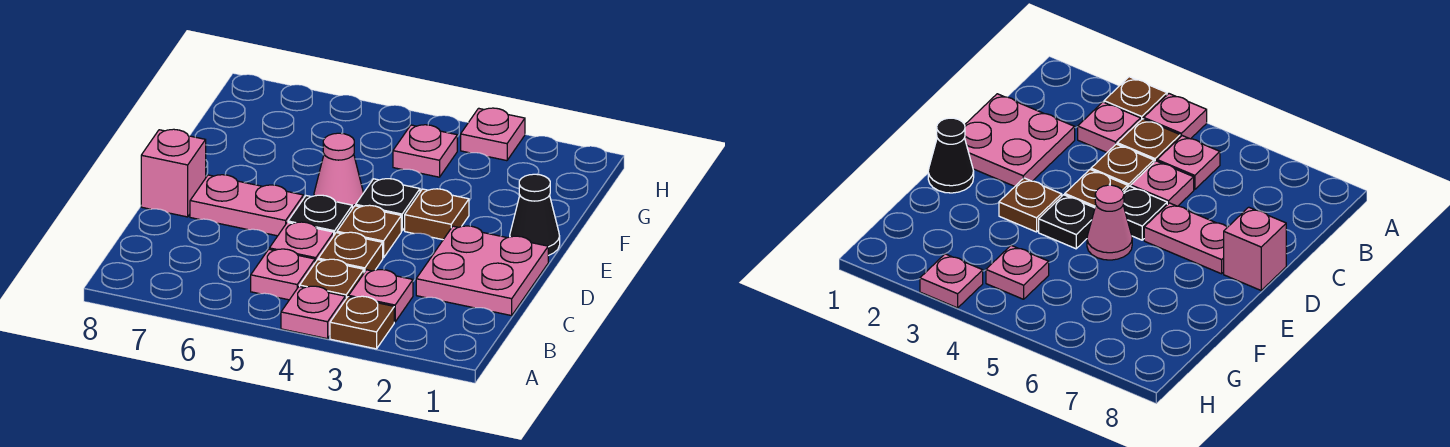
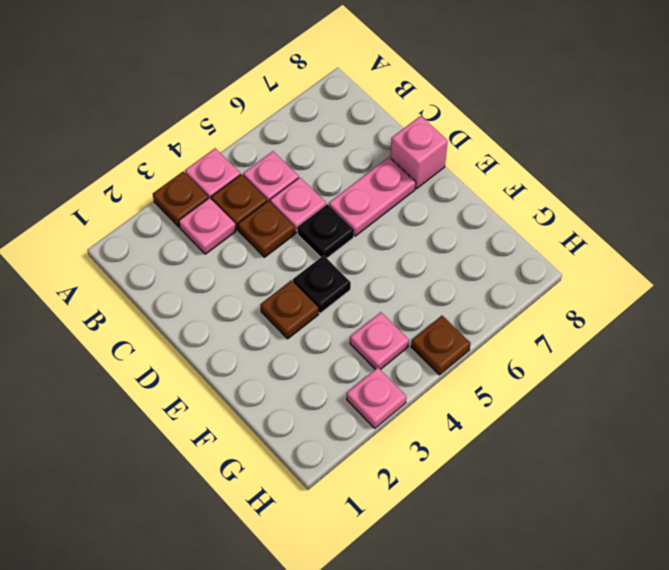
pink 2x2 plate [416,226,548,316] -> none
brown 1x1 plate [337,205,401,258] -> brown 1x1 plate moved to [411,316,471,375]
black 1x1 cone [510,174,560,256] -> none
pink 1x1 cone [314,133,363,209] -> none

